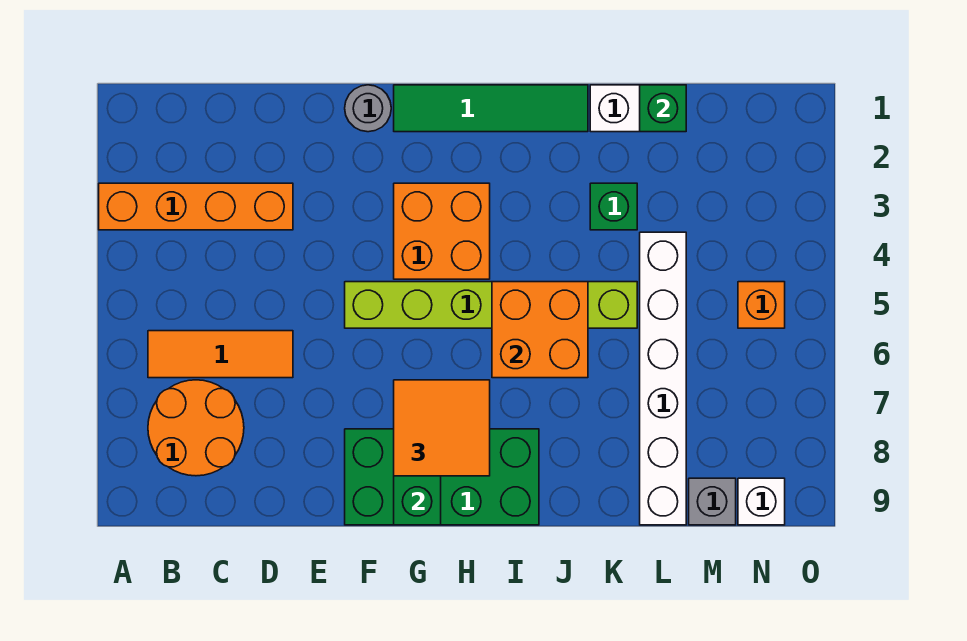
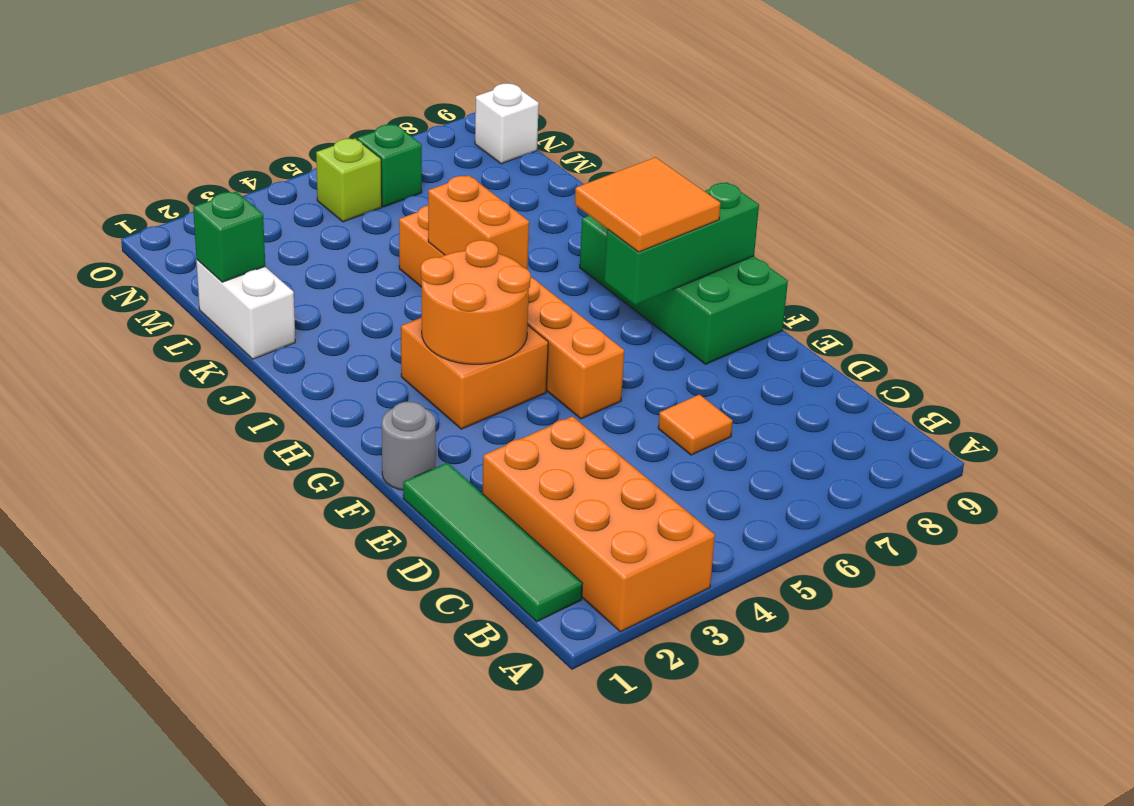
orange 1x4 brick [99,183,293,230] -> orange 2x4 brick [482,416,715,632]
orange 1x3 tile [148,331,293,378] -> orange 1x1 tile [658,395,733,455]
orange 2x2 round brick [148,380,244,476] -> orange 2x2 round brick moved to [421,240,530,364]
lime 1x6 brick [345,282,637,328] -> orange 1x6 brick [399,206,624,419]
green 1x4 tile [394,85,588,132] -> green 1x4 tile moved to [403,463,583,622]
orange 2x2 brick [492,282,588,378] -> orange 1x2 brick [428,175,529,270]
green 1x1 brick [590,183,637,230] -> green 1x1 brick moved to [357,124,422,207]
white 1x6 brick [640,232,686,525] -> none
grey 1x1 brick [689,478,736,525] -> none
orange 1x1 brick [738,282,785,328] -> lime 1x1 brick [316,138,382,222]

